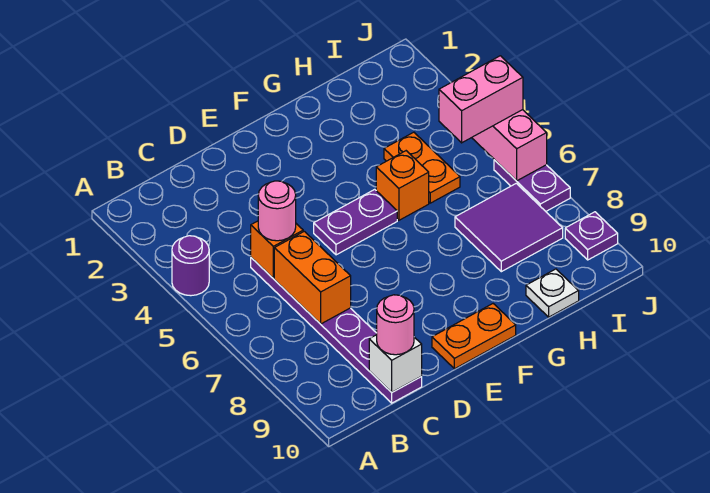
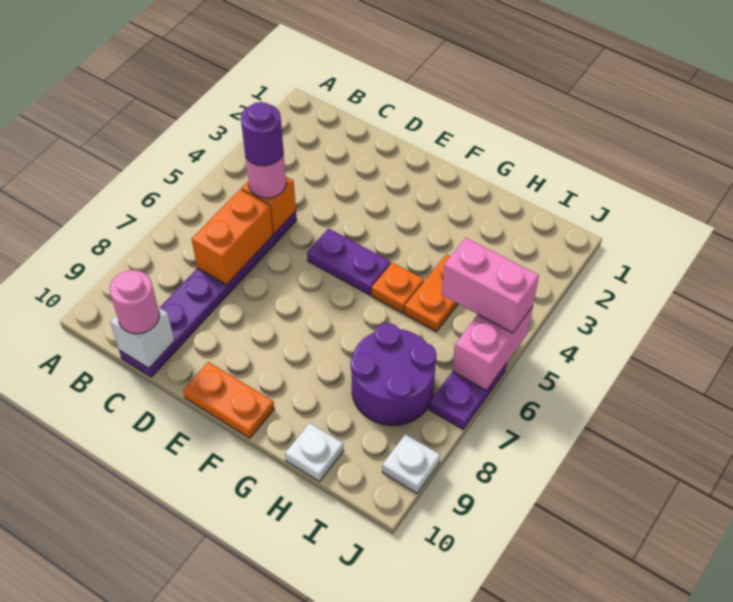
purple 1x1 round brick [172,236,209,296] -> purple 1x1 round brick moved to [241,102,284,166]
orange 1x1 brick [376,151,429,220] -> orange 1x1 plate [371,263,424,313]
purple 2x2 tile [455,183,563,272] -> purple 2x2 round brick [350,323,436,425]
purple 1x1 plate [565,212,618,260] -> white 1x1 plate [382,434,440,493]

